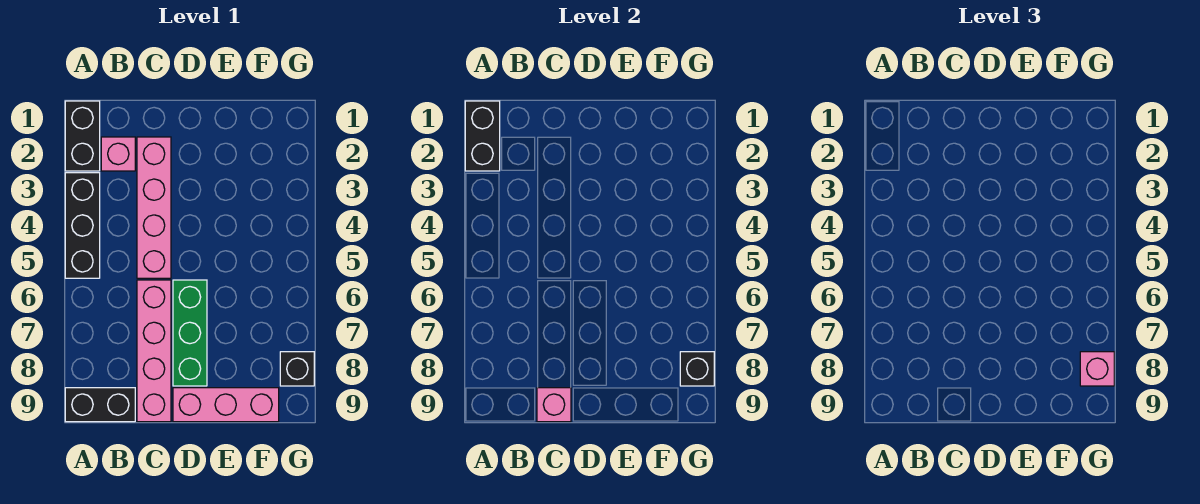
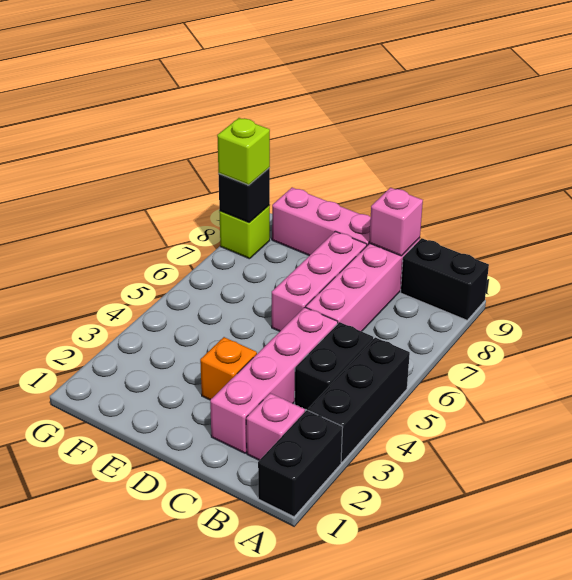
black 1x2 brick [465,101,500,171] -> black 1x2 brick moved to [295,322,373,410]
none -> orange 1x1 brick [200,337,257,400]
green 1x3 brick [173,280,207,386] -> pink 1x3 brick [272,231,367,331]
black 1x1 brick [280,352,314,386] -> lime 1x1 brick [219,205,270,259]
pink 1x1 brick [1080,352,1114,386] -> lime 1x1 brick [217,118,270,185]

